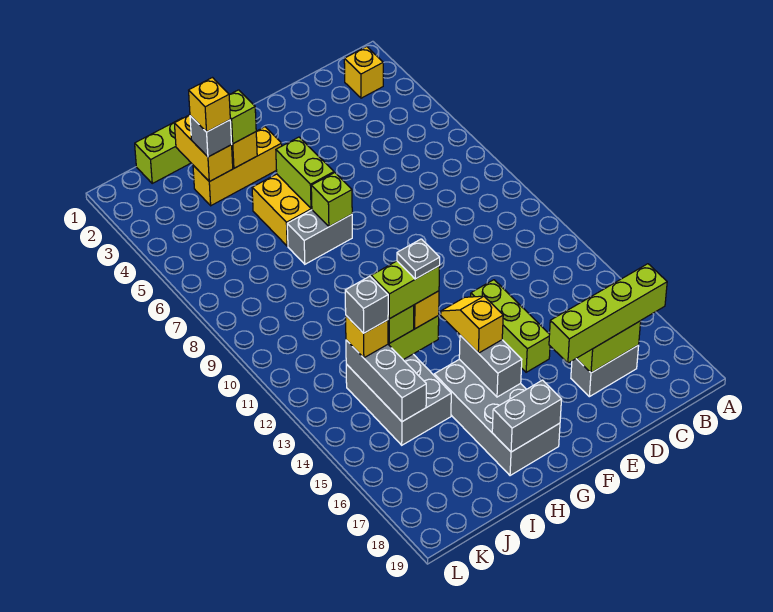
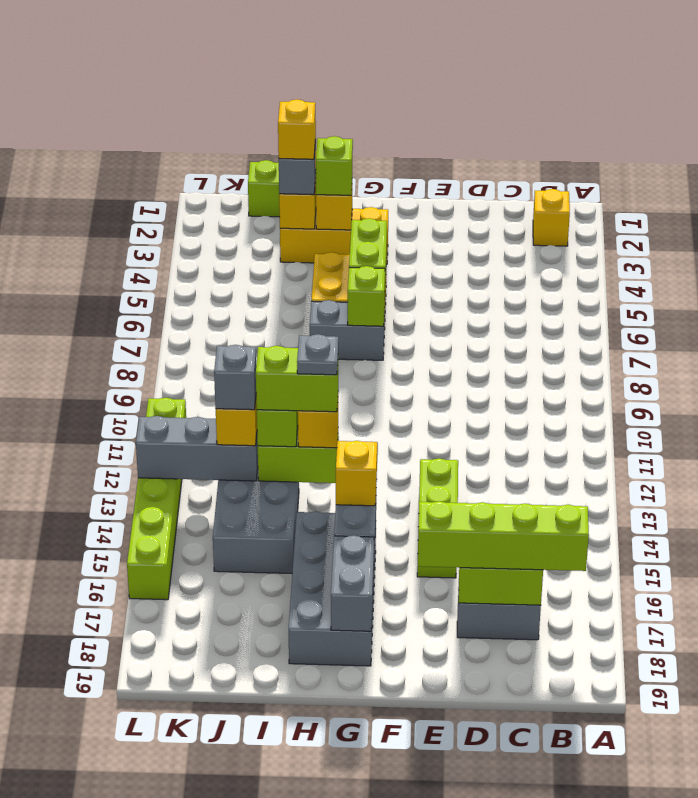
grey 1x2 brick [492,380,562,452] -> grey 1x2 brick turned to [331,535,374,631]
grey 1x3 brick [346,340,426,422] -> grey 1x3 brick turned to [136,416,258,481]
none -> lime 1x6 brick [127,398,186,600]

